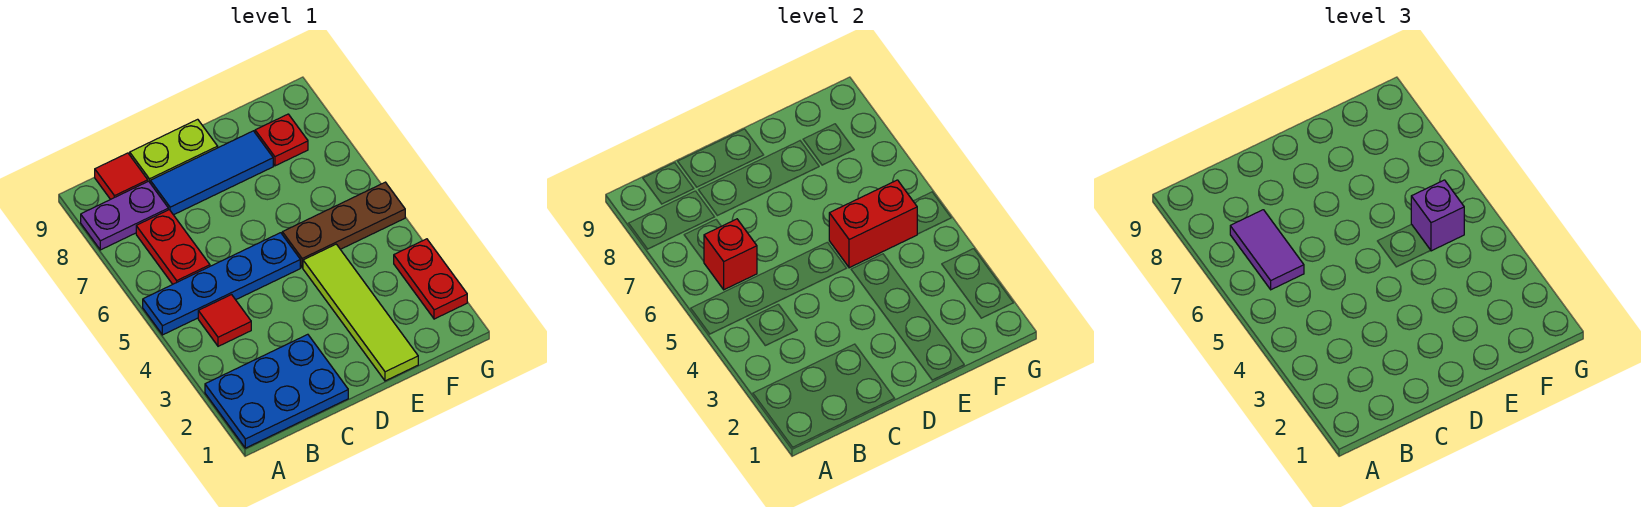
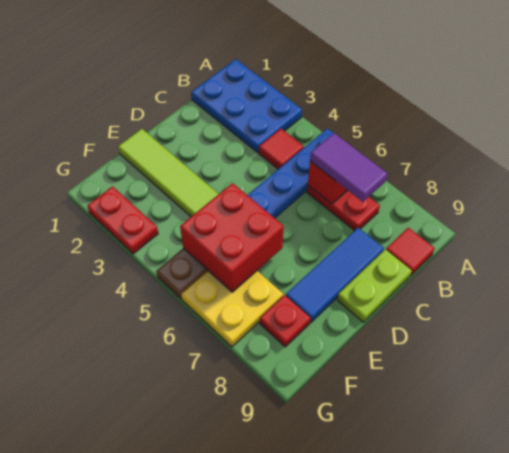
blue 2x3 plate [205,334,348,448] -> blue 2x3 plate turned to [191,59,302,153]
purple 1x2 plate [81,181,168,250] -> none
red 1x2 brick [829,180,917,268] -> red 2x2 brick [180,183,284,292]
purple 1x1 brick [1411,180,1464,251] -> none
none -> yellow 2x2 plate [181,271,283,347]

